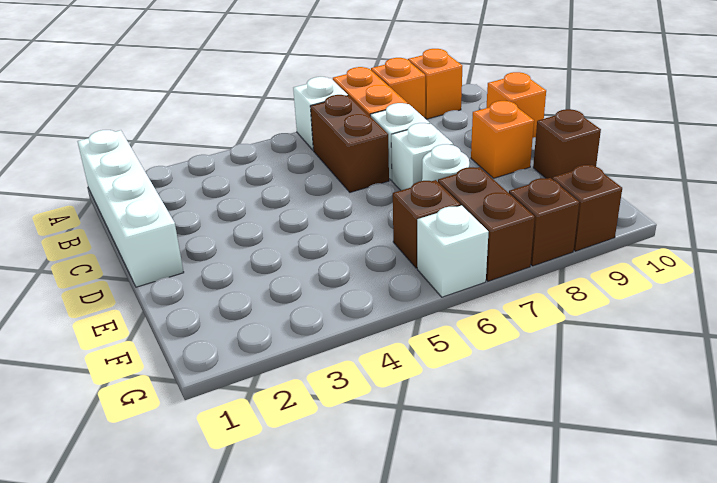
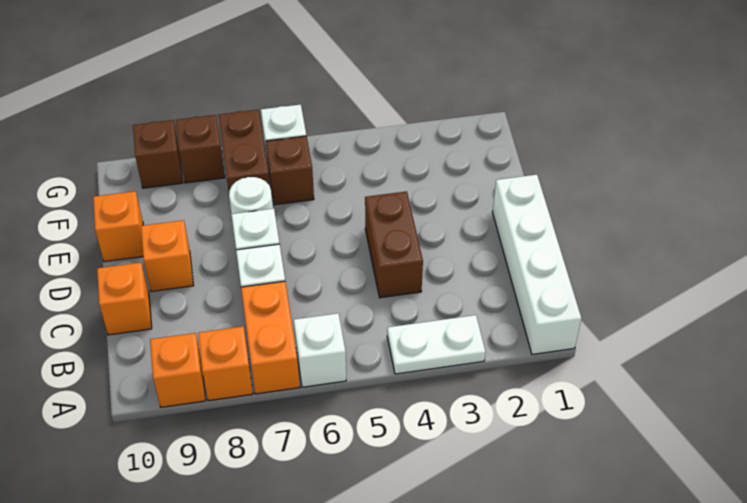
none -> white 1x2 plate [387,315,485,374]
brown 1x2 brick [310,95,389,192] -> brown 1x2 brick moved to [365,191,423,298]
brown 1x1 brick [533,109,601,179] -> orange 1x1 brick [93,191,143,262]

